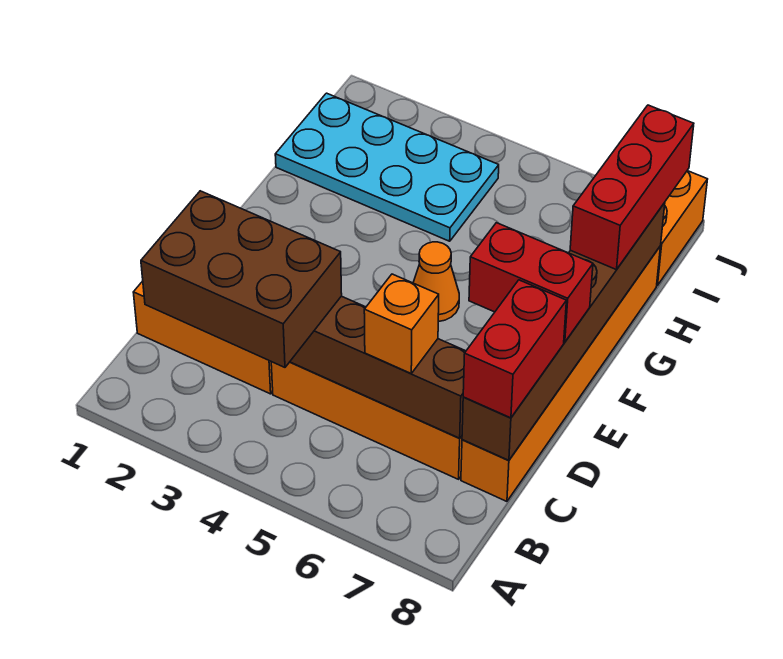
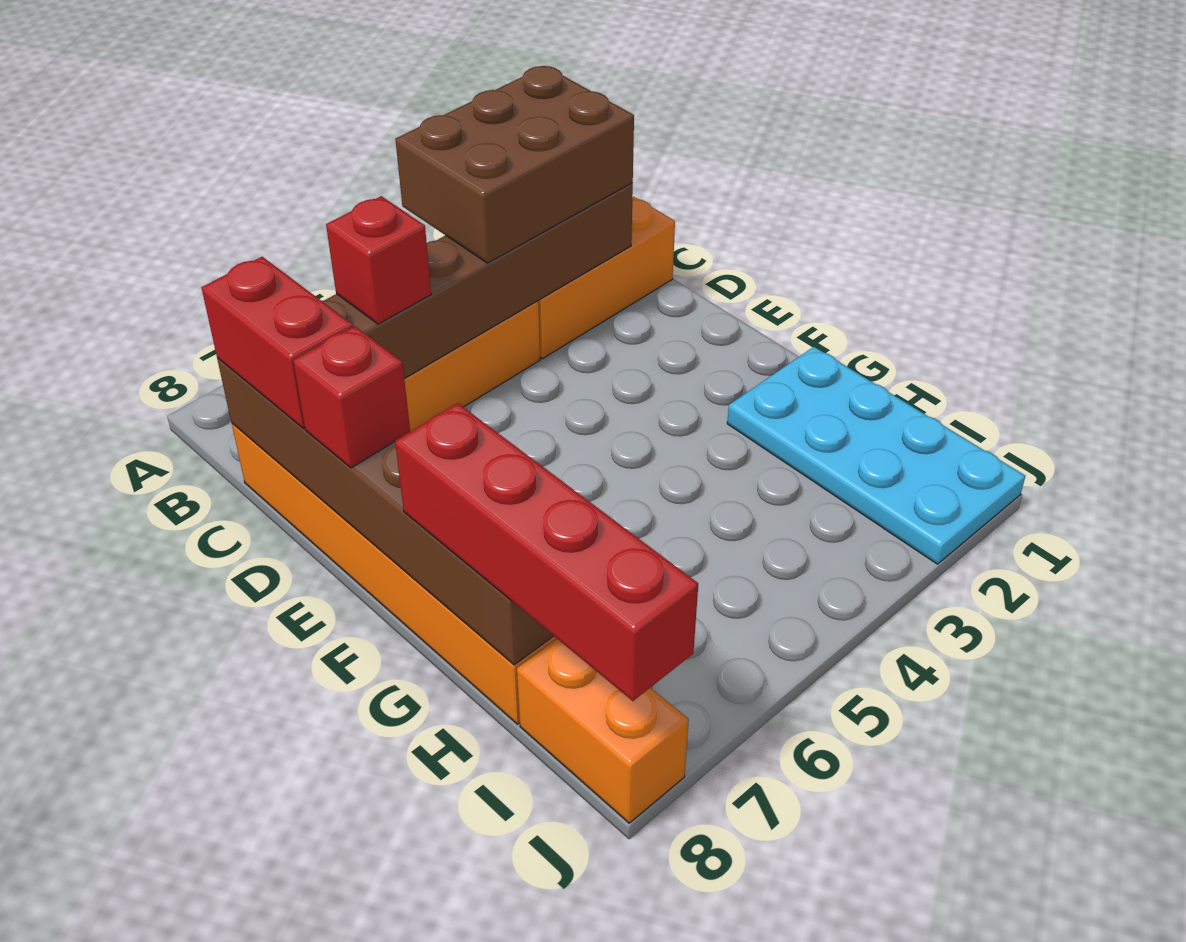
orange 1x1 brick [364,274,439,374] -> red 1x1 brick [326,196,431,324]
red 1x2 brick [469,223,593,342] -> red 1x1 brick [293,326,410,468]
orange 1x1 cone [413,242,459,322] -> none
red 1x3 brick [570,105,694,270] -> red 1x4 brick [395,403,698,701]
cyan 2x4 plate [275,93,499,241] -> cyan 2x4 plate turned to [727,347,1025,564]

